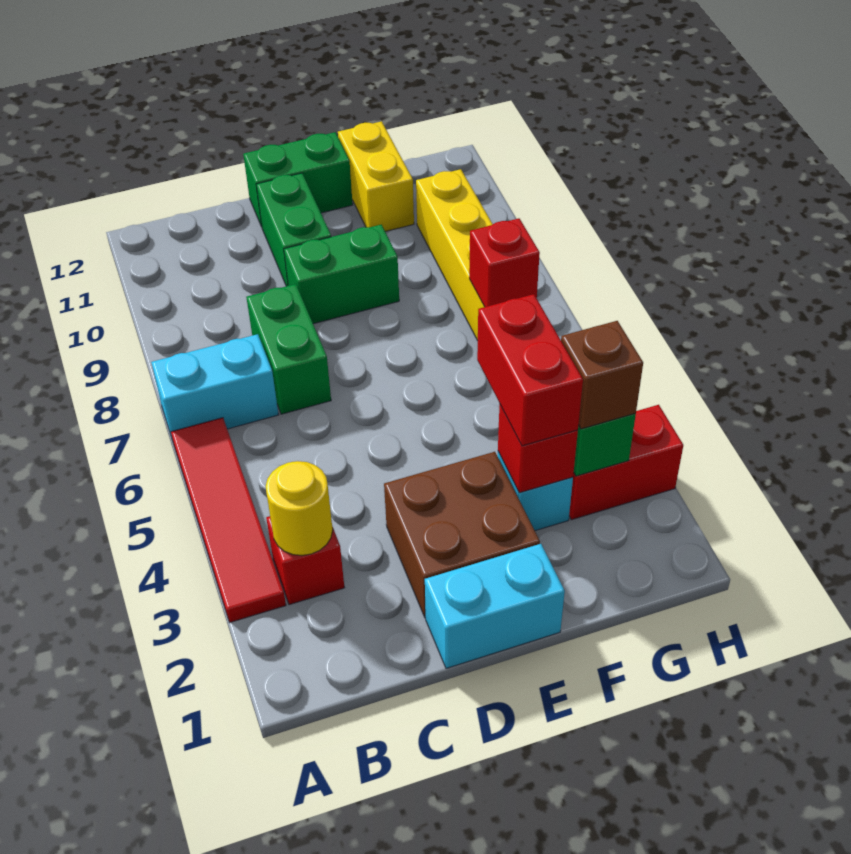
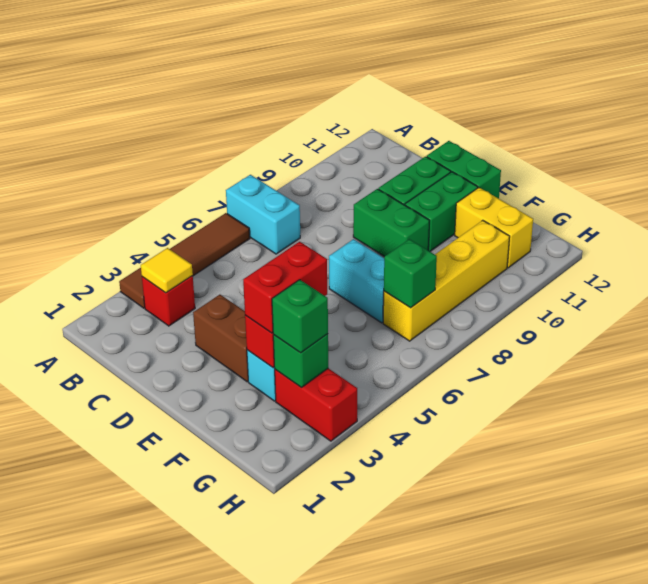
red 1x4 tile [171,418,286,622] -> brown 1x4 tile [119,213,250,308]
yellow 1x1 round brick [266,461,333,556] -> yellow 1x1 tile [141,248,193,293]
green 1x2 brick [246,284,331,414] -> green 1x2 brick moved to [405,172,478,251]
cyan 1x2 brick [425,544,565,668] -> cyan 1x2 brick moved to [329,239,384,323]
brown 2x2 brick [384,452,540,618] -> brown 1x2 brick [193,295,248,382]
yellow 1x2 brick [338,121,414,231] -> yellow 1x2 brick turned to [455,188,533,268]
brown 1x1 brick [561,321,643,429] -> green 1x1 brick [272,280,328,353]
red 1x1 brick [469,218,540,307] -> green 1x1 brick [384,239,437,308]

